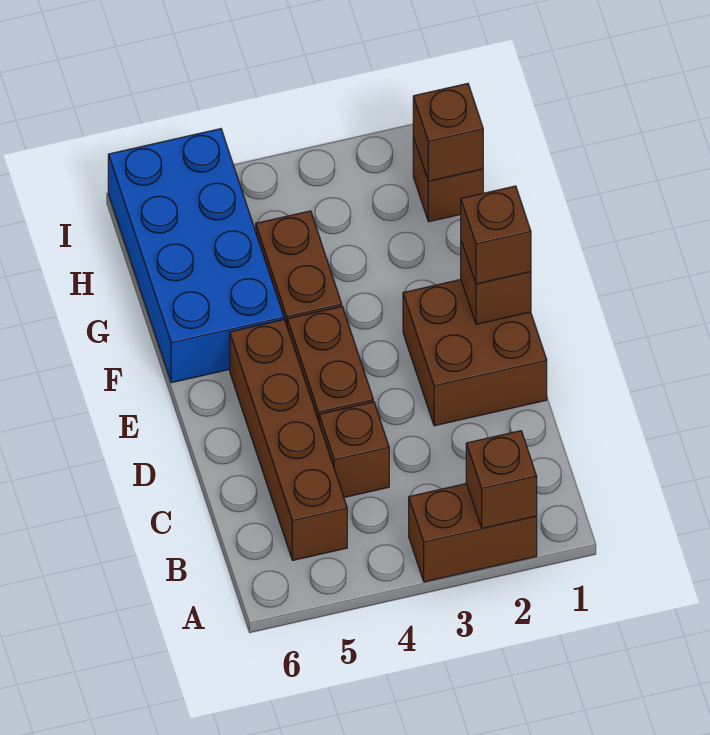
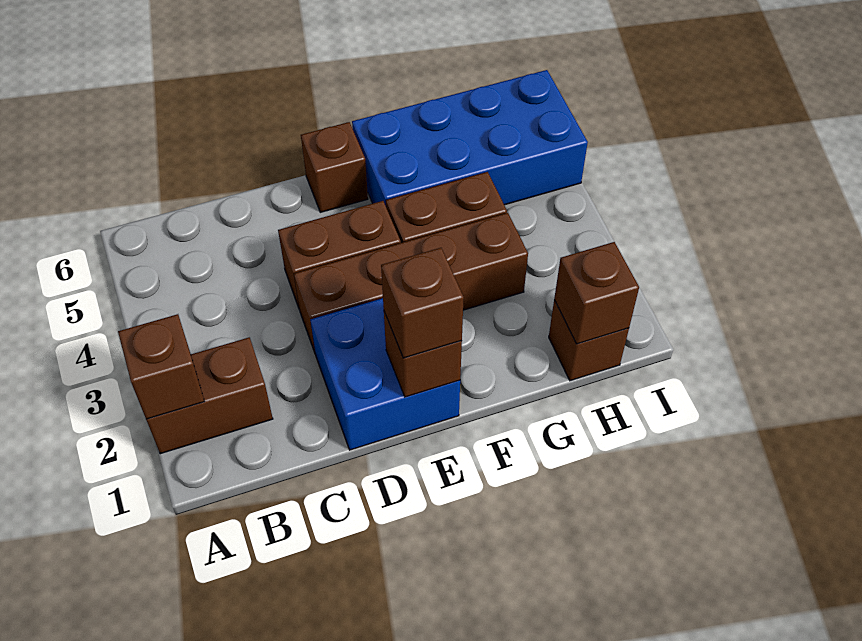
brown 1x2 brick [409,484,537,582] -> brown 1x2 brick turned to [146,337,273,454]
brown 1x4 brick [230,320,347,560] -> brown 1x4 brick moved to [294,213,528,353]
brown 1x1 brick [319,402,389,497] -> brown 1x1 brick moved to [301,122,368,212]
brown 2x2 brick [403,280,547,426] -> blue 2x2 brick [311,298,460,450]

